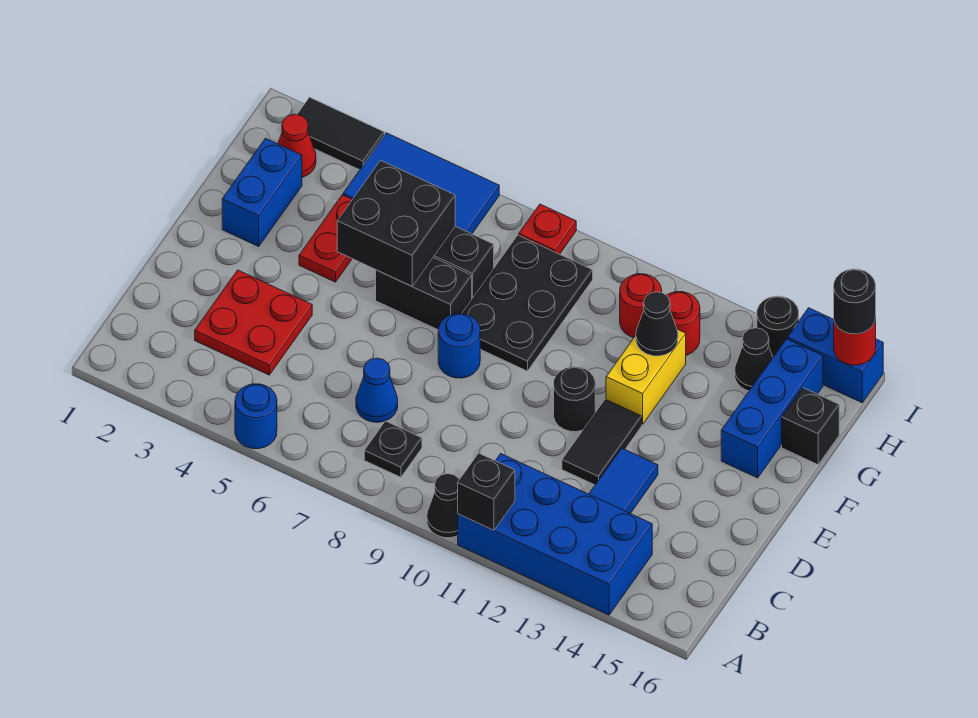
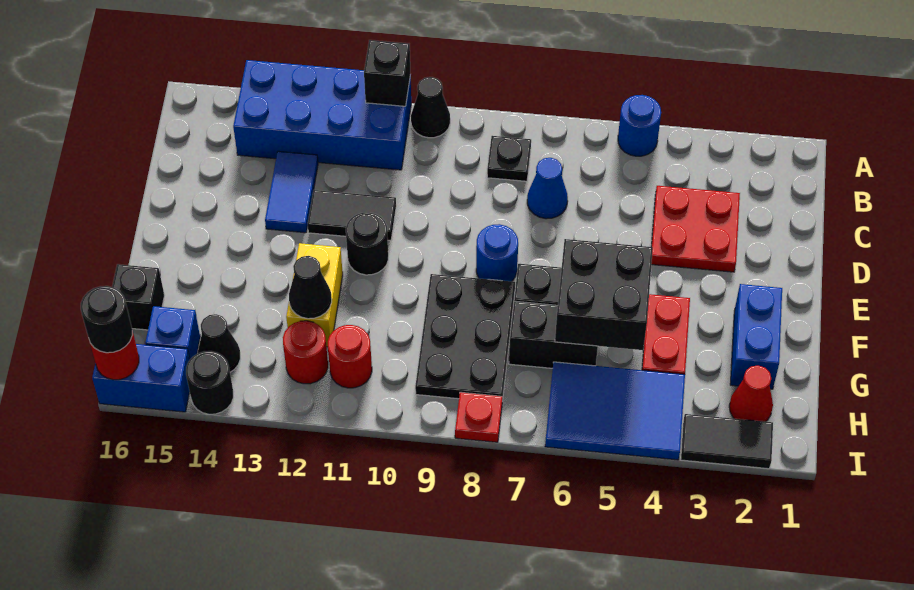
black 1x2 tile [562,399,642,485] -> black 1x2 tile turned to [308,190,396,240]
blue 1x3 brick [721,339,823,478] -> blue 1x1 brick [145,306,200,359]

